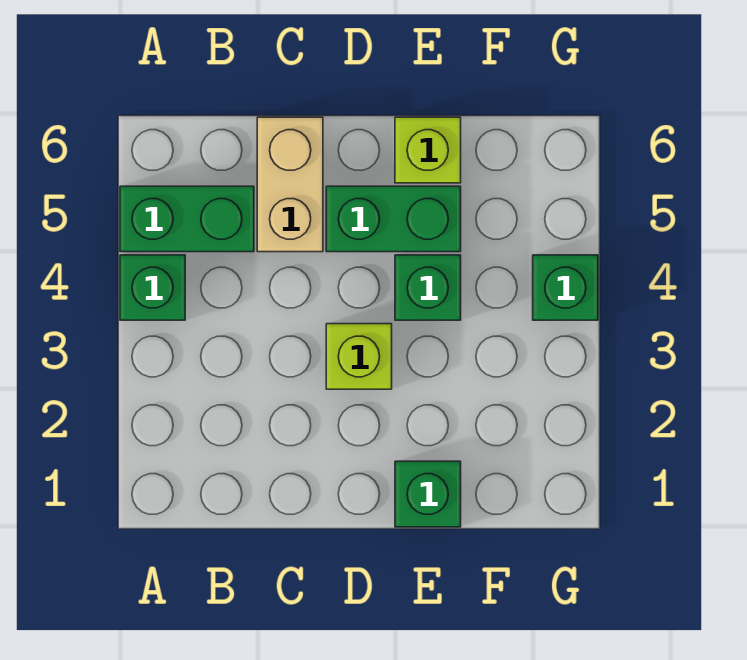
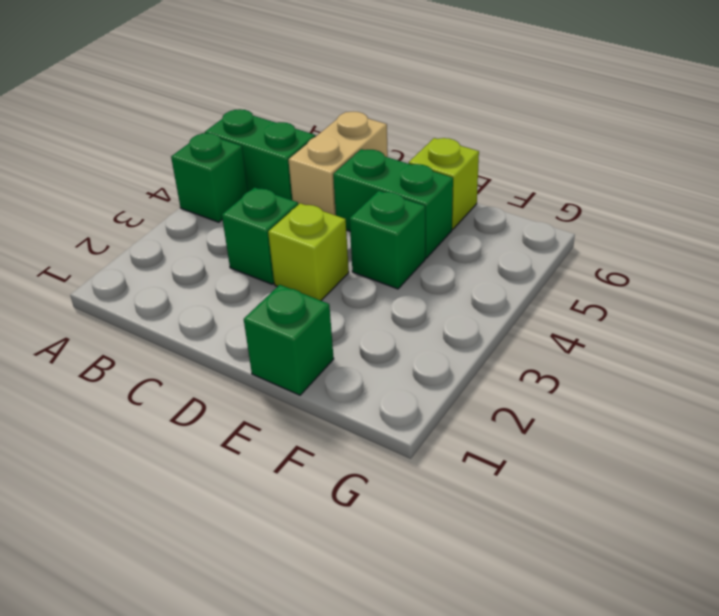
green 1x1 brick [533,255,598,320] -> green 1x1 brick moved to [222,187,298,284]

